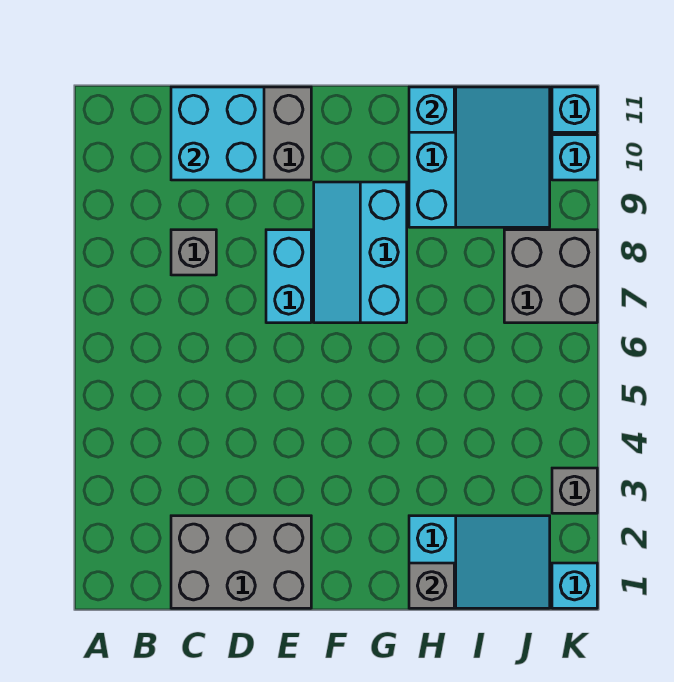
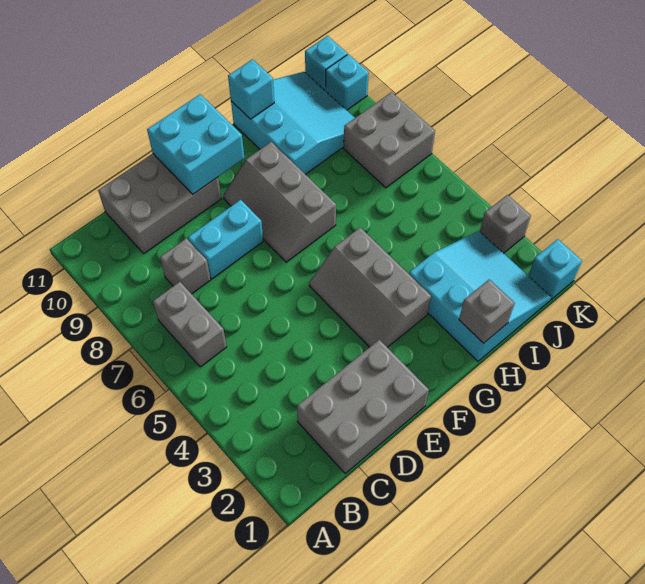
none -> grey 1x2 brick [153,282,227,367]
cyan 2x2 brick [171,87,264,180] -> cyan 2x2 brick moved to [147,94,244,194]
cyan 1x2 brick [266,230,311,323] -> cyan 1x2 brick turned to [188,200,263,279]
none -> grey 2x3 slope [309,228,431,347]
cyan 2x3 slope [314,182,407,323] -> grey 2x3 slope [223,142,336,262]
cyan 2x3 slope [409,516,550,608] -> cyan 3x3 slope [409,231,551,361]

